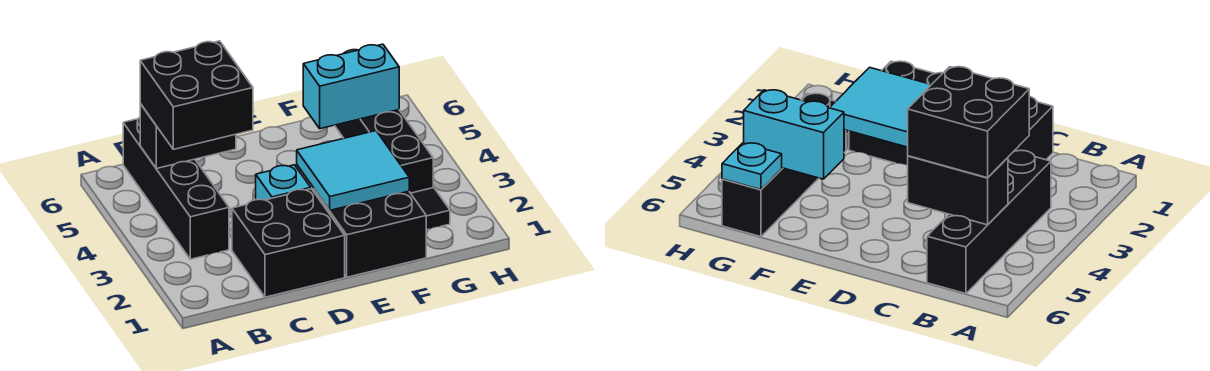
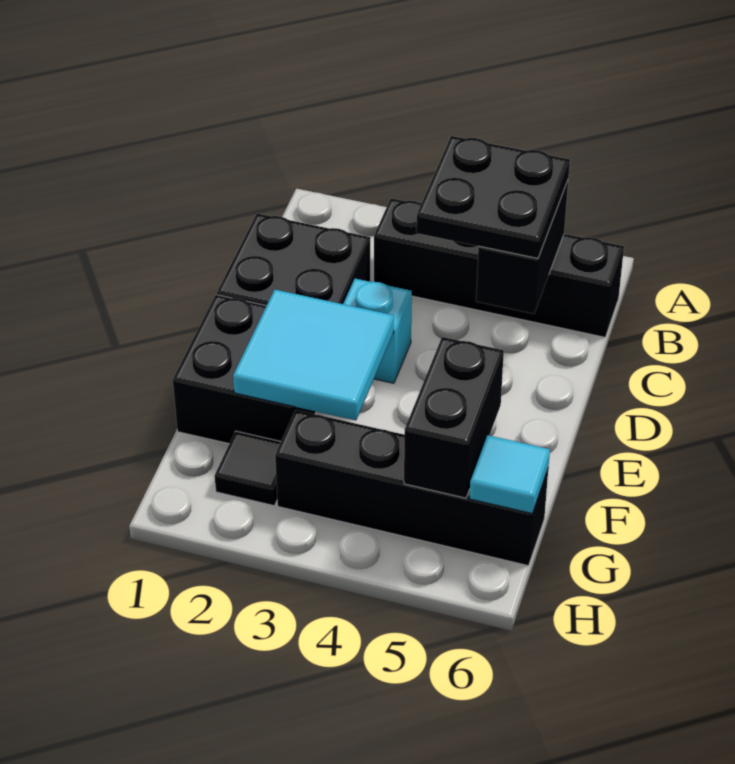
black 2x2 brick [140,41,253,149] -> black 2x2 plate [416,136,570,258]
cyan 1x2 brick [303,44,399,129] -> black 1x2 brick [404,337,504,498]
cyan 1x1 plate [722,143,782,190] -> cyan 1x1 tile [469,435,550,514]

